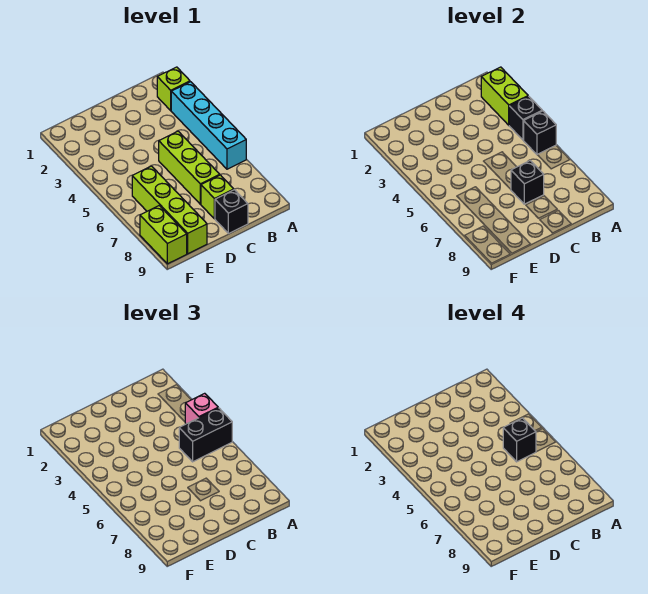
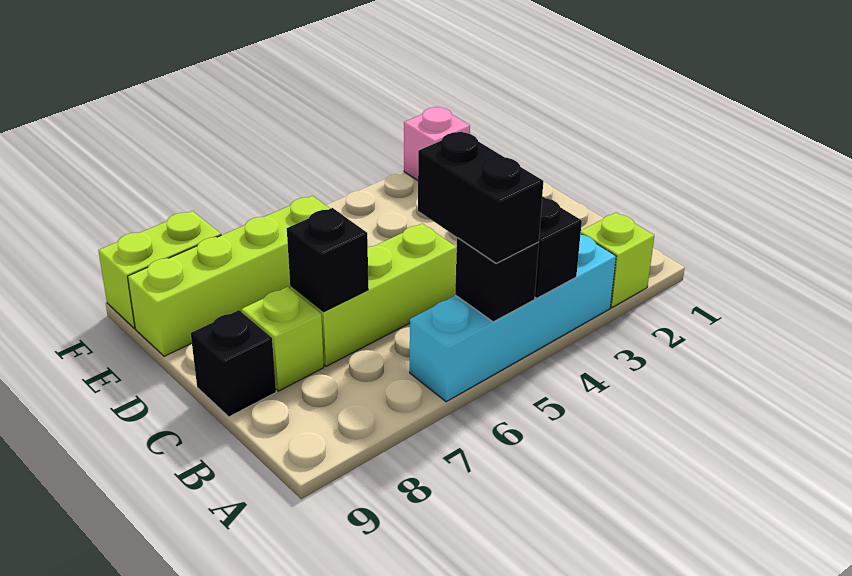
lime 1x2 brick [481,67,528,125] -> none
pink 1x1 brick [185,393,218,424] -> pink 1x1 brick moved to [404,107,470,180]
black 1x1 brick [503,418,536,462] -> none

